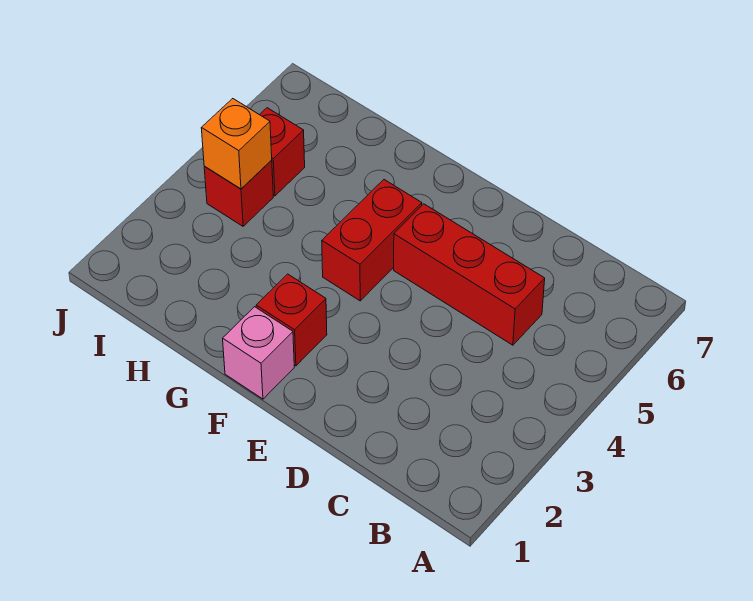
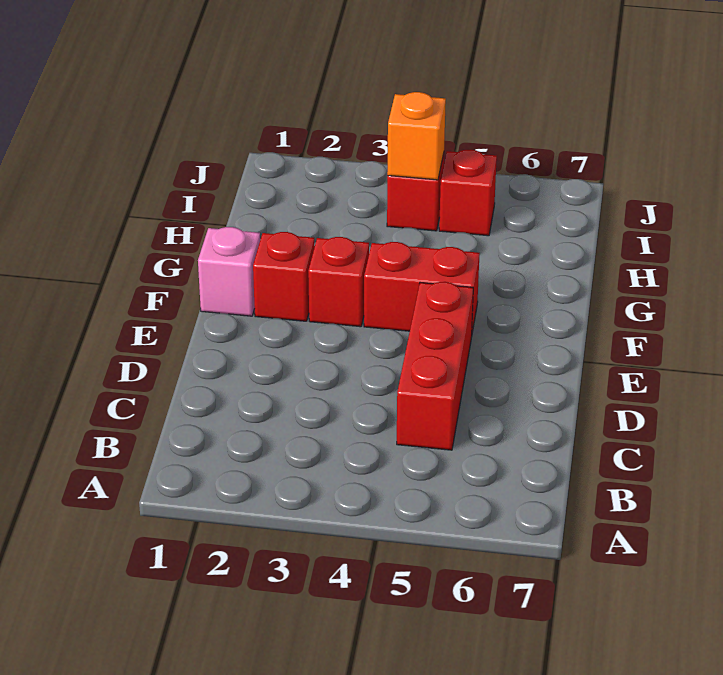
none -> red 1x1 brick [308,237,369,327]

